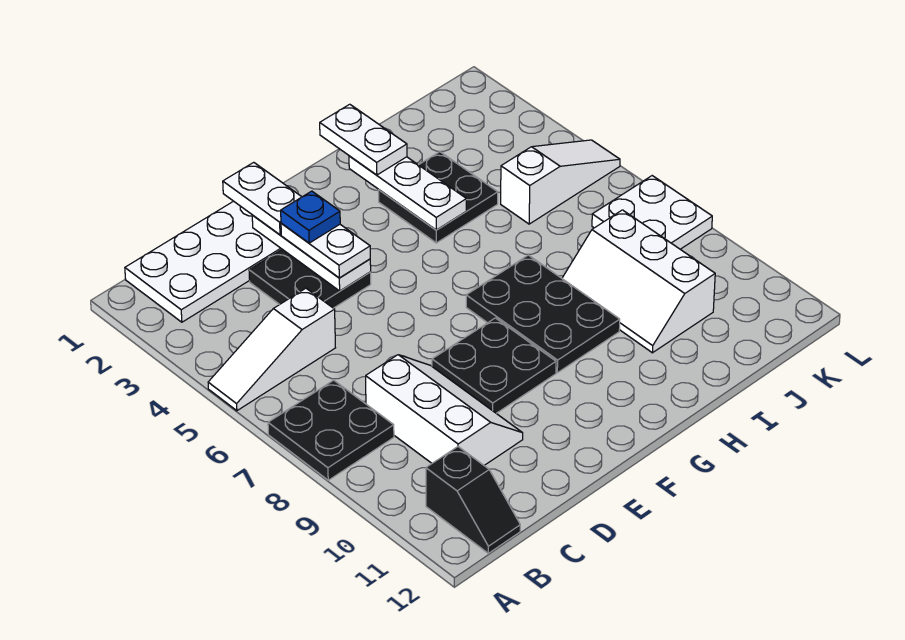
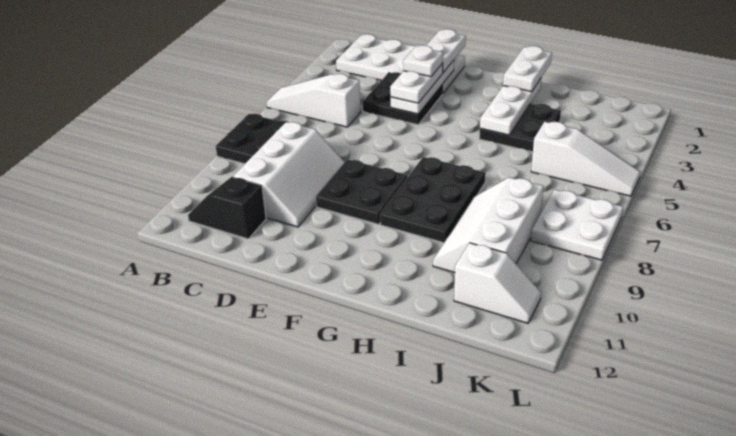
black 1x2 slope [426,447,520,553] -> black 1x2 slope turned to [188,177,266,239]
blue 1x1 plate [281,191,340,243] -> white 1x1 plate [403,46,443,77]
none -> white 1x2 slope [454,243,541,323]

